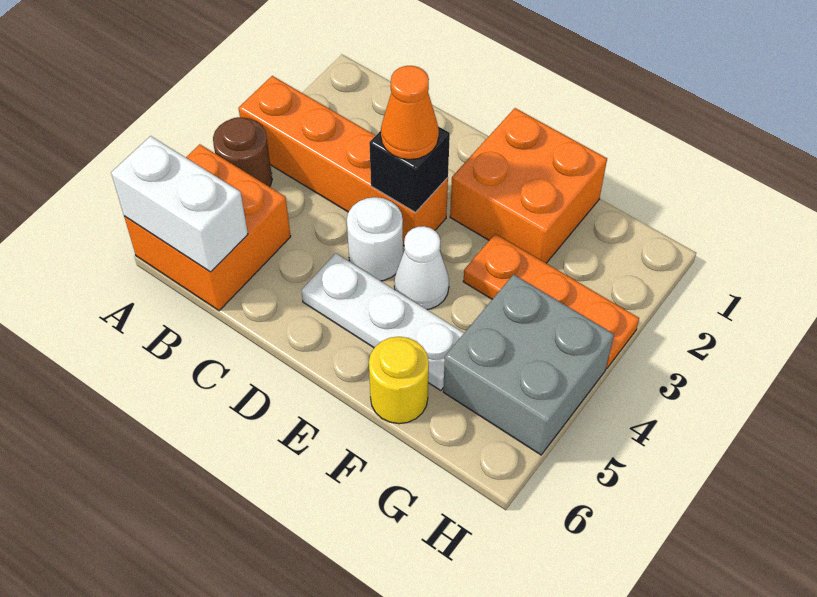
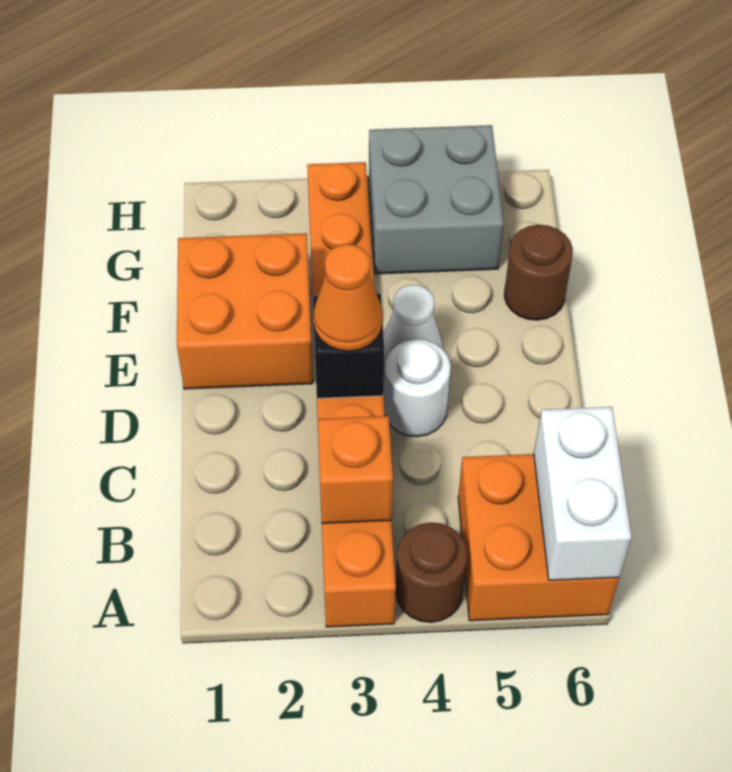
none -> orange 1x1 brick [318,416,393,523]
white 1x3 plate [301,253,464,391] -> none
yellow 1x1 round brick [369,337,429,424] -> brown 1x1 round brick [504,225,573,320]

